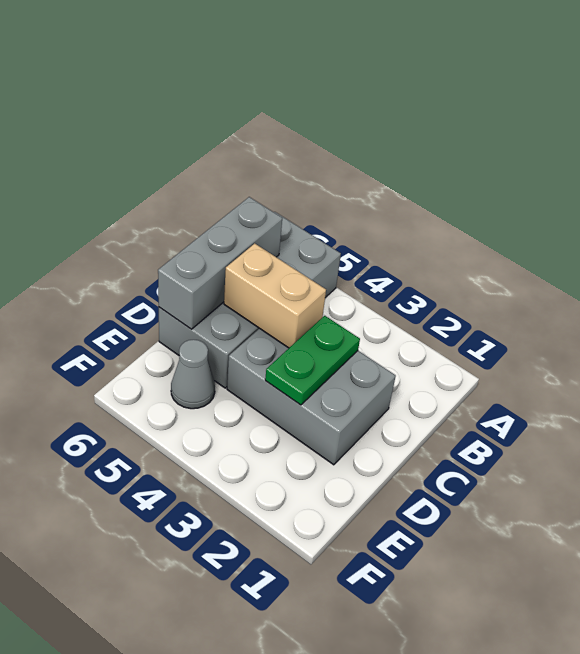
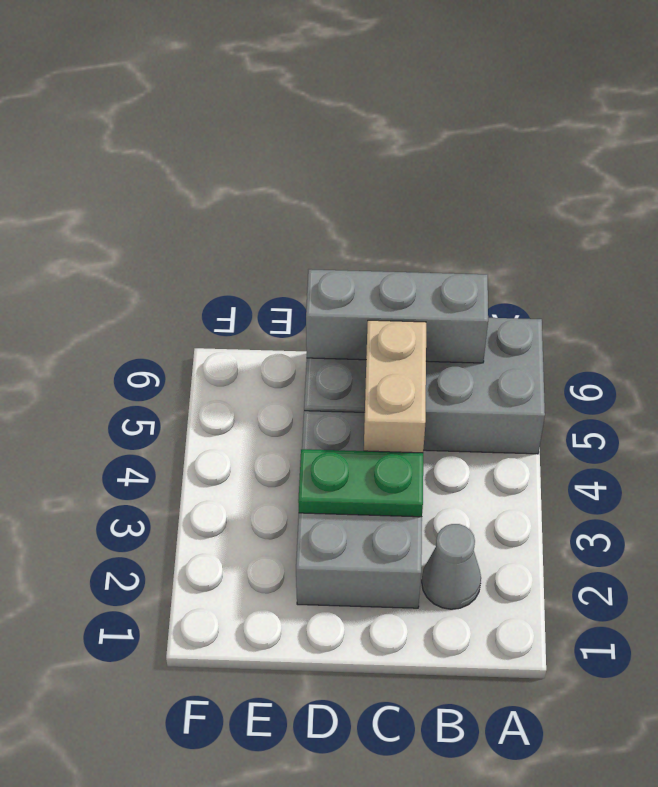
grey 1x1 cone [171,340,215,409] -> grey 1x1 cone moved to [422,524,481,609]

